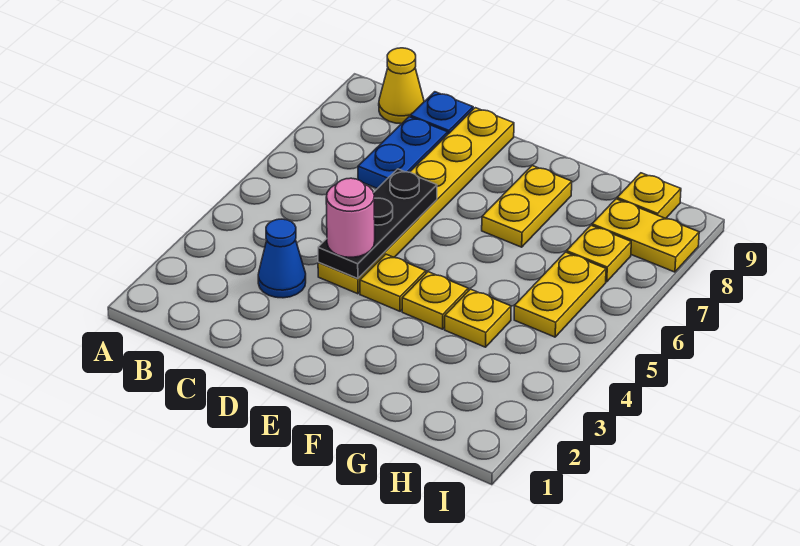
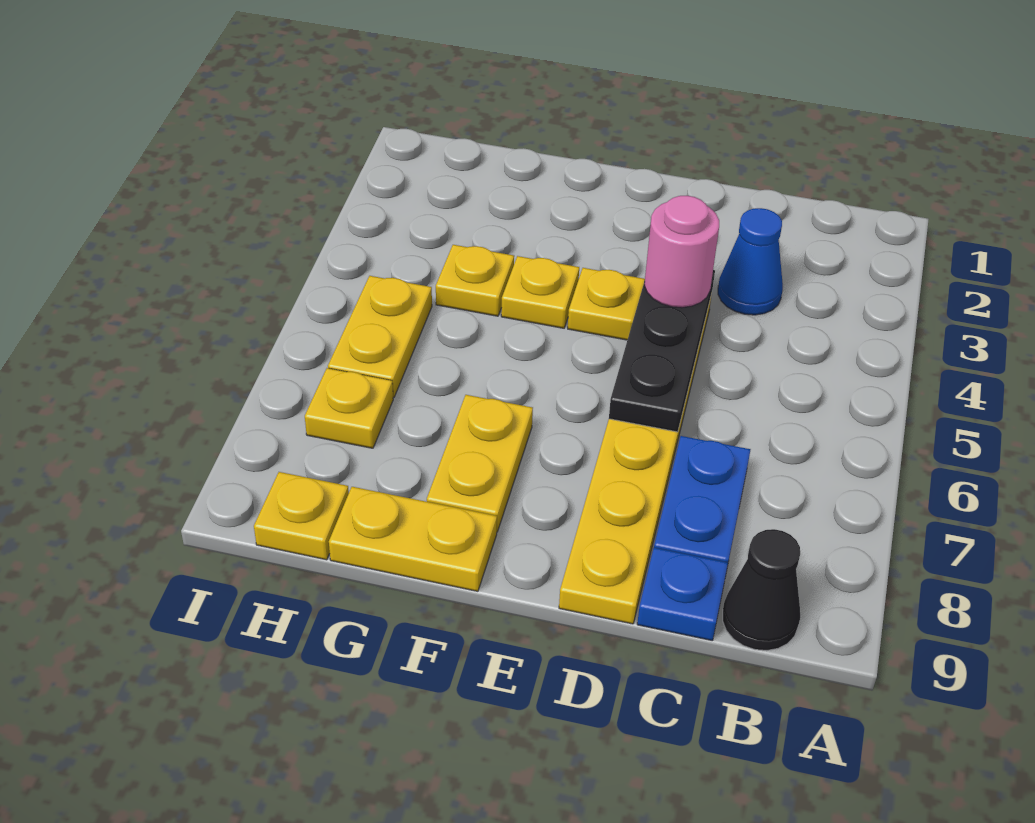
yellow 1x1 cone [379,48,424,124] -> black 1x1 cone [723,529,800,651]
yellow 1x2 plate [592,199,699,272] -> yellow 1x2 plate moved to [329,487,497,591]

